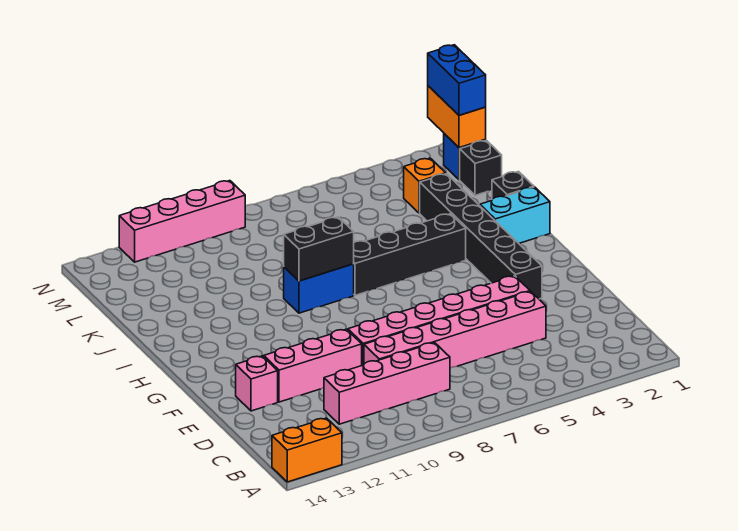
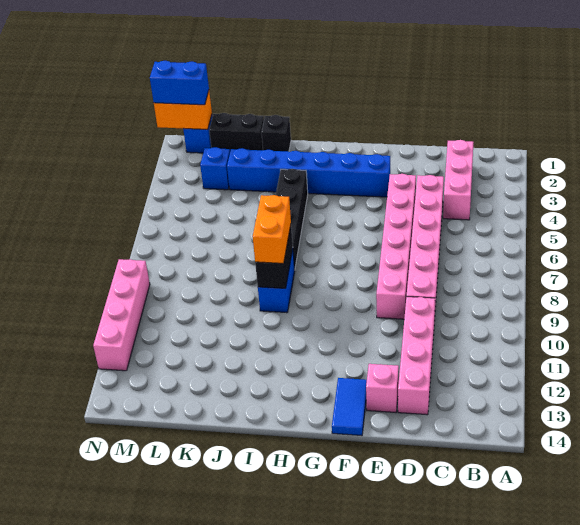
orange 1x2 brick [272,418,342,482] -> orange 1x2 brick moved to [253,195,291,263]
pink 1x4 brick [324,343,450,424] -> pink 1x4 brick moved to [398,297,435,415]
pink 1x3 brick [264,329,362,402] -> pink 1x3 brick moved to [443,140,474,220]
black 1x6 brick [420,174,542,299] -> blue 1x6 brick [227,148,390,197]
none -> blue 1x2 tile [332,378,367,435]
cyan 1x2 brick [480,187,550,243] -> none
black 1x1 brick [460,140,502,195] -> black 1x2 brick [209,113,264,151]
orange 1x1 brick [404,158,446,213] -> blue 1x1 brick [200,147,230,190]

